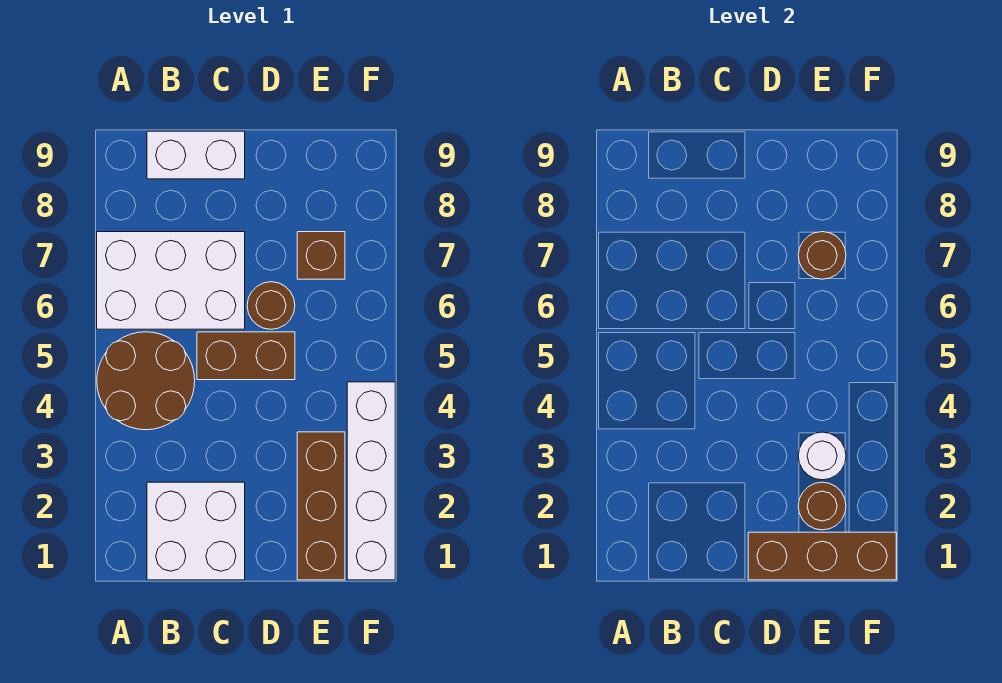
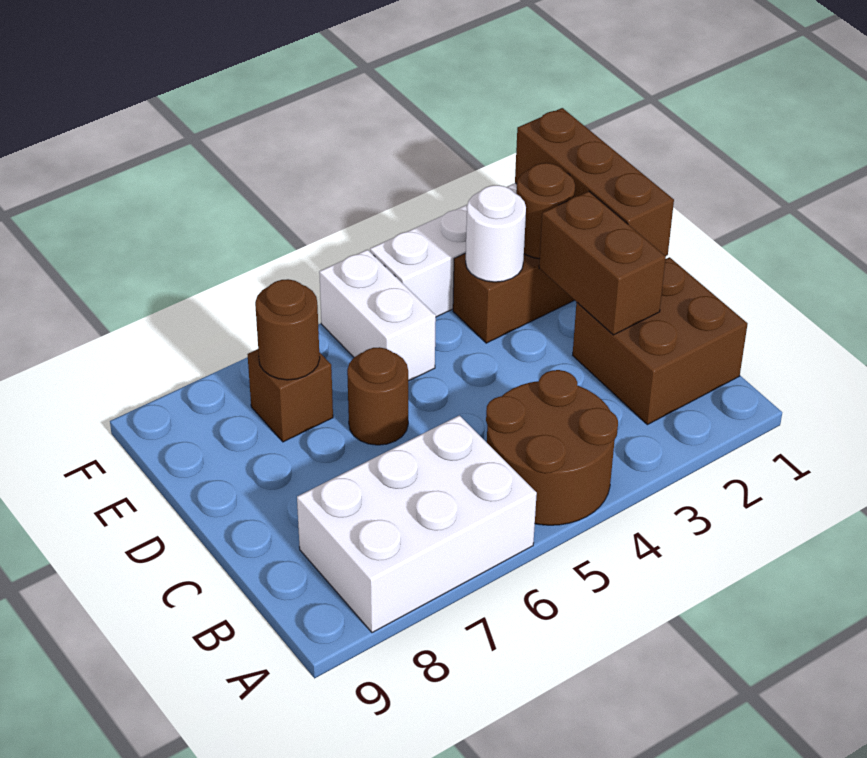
white 2x3 brick [97,232,245,329] -> white 2x3 brick turned to [297,415,537,633]
white 2x2 brick [147,482,245,580] -> brown 2x2 brick [573,257,747,425]
white 1x2 brick [147,131,245,179] -> white 1x2 brick moved to [319,250,436,381]
brown 1x2 brick [197,332,295,380] -> brown 1x2 brick moved to [539,191,666,335]

